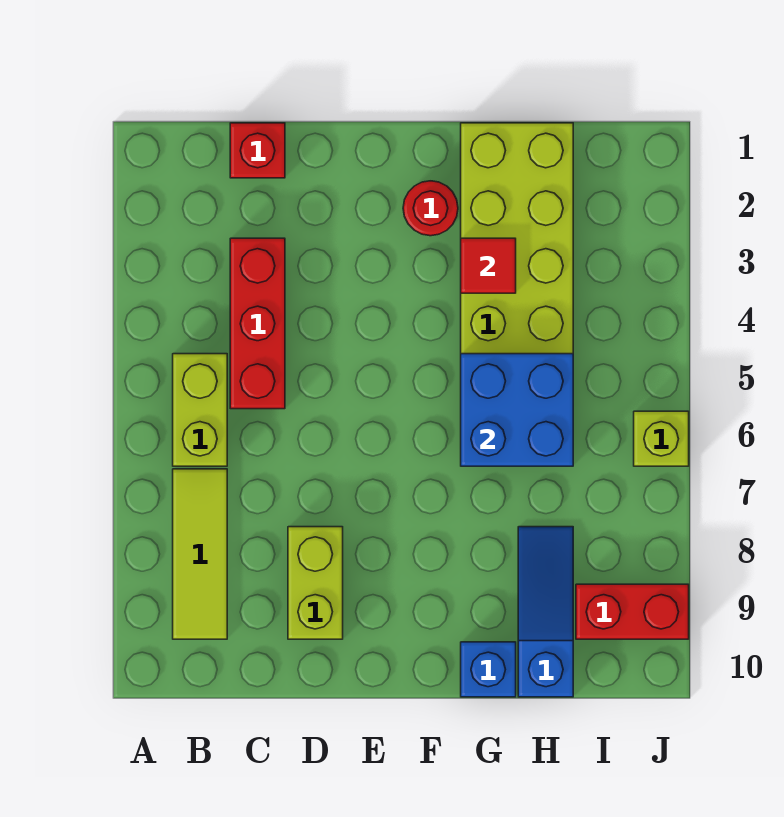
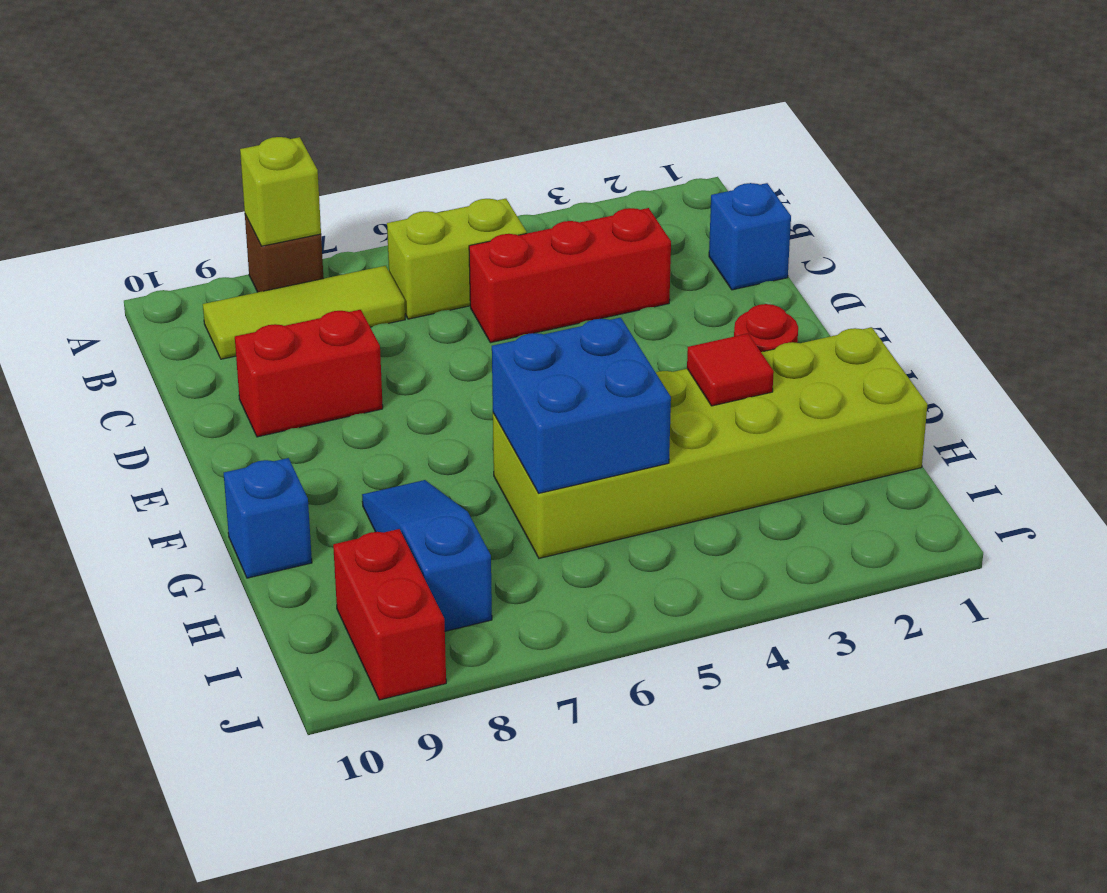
none -> brown 1x1 brick [245,215,324,292]
red 1x1 brick [230,123,285,178] -> blue 1x1 brick [709,183,791,290]
lime 1x2 brick [288,527,343,639] -> red 1x2 brick [235,310,383,437]
blue 1x3 slope [518,527,573,697] -> blue 1x3 slope turned to [362,480,492,631]
lime 1x1 brick [634,411,689,466] -> lime 1x1 brick moved to [240,137,321,246]

